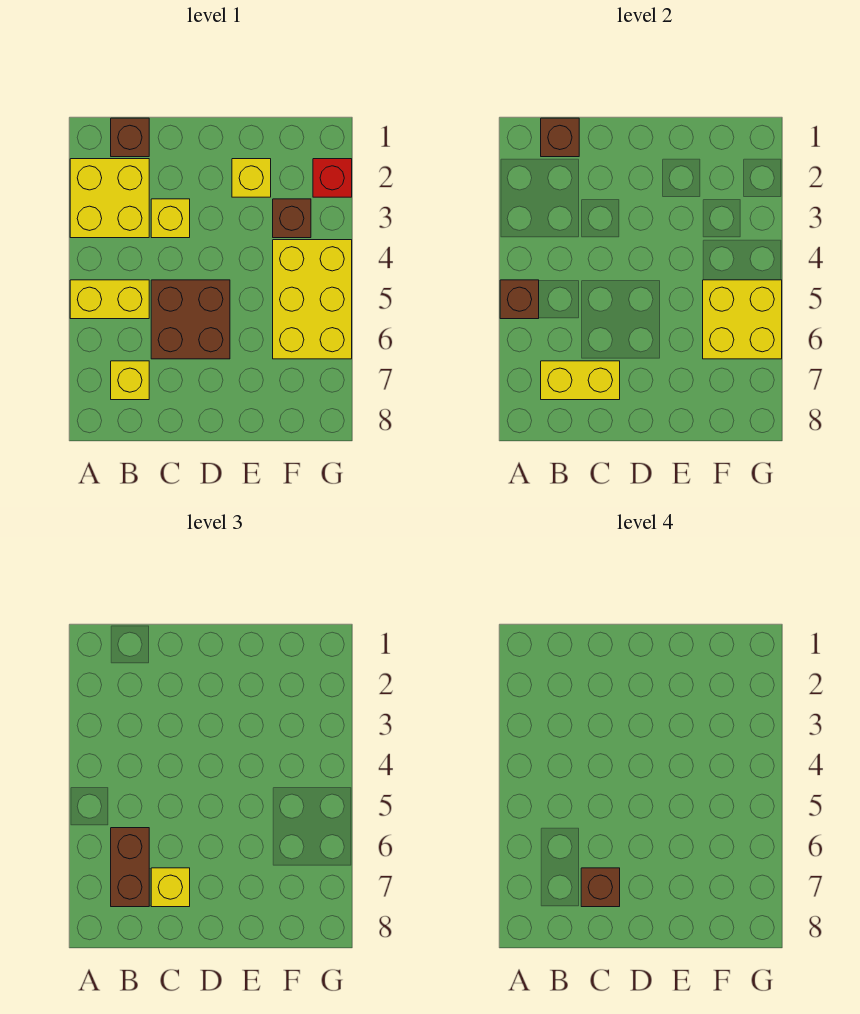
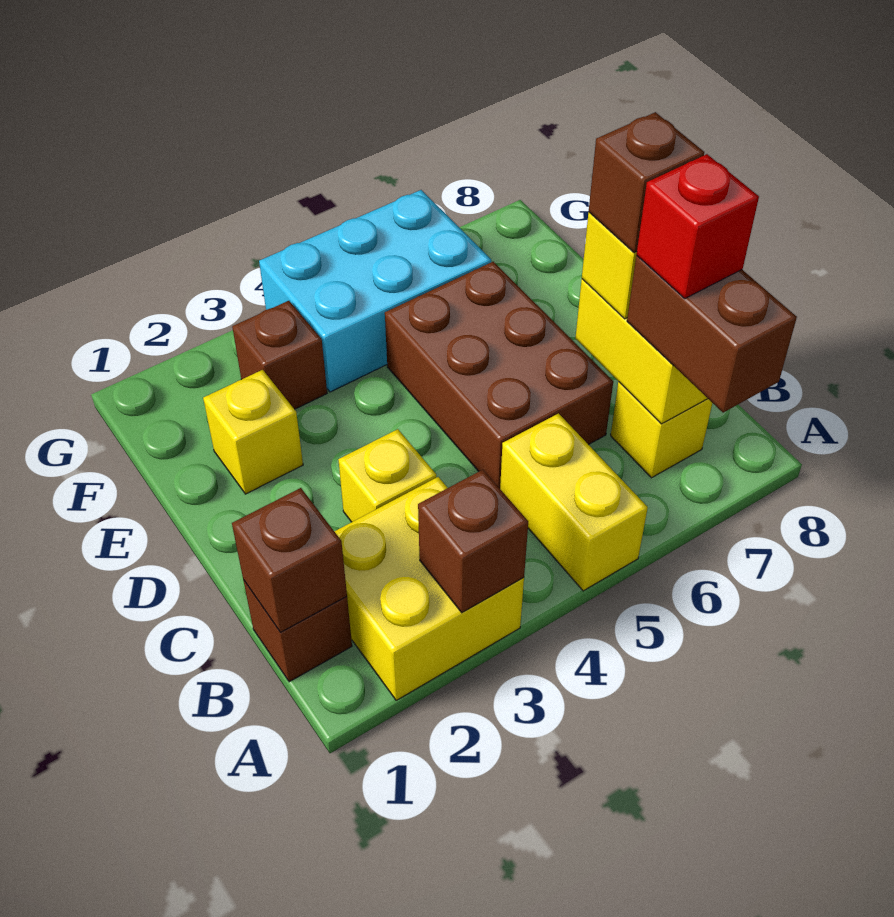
brown 1x1 brick [500,280,539,319] -> brown 1x1 brick moved to [418,470,528,613]
brown 1x2 brick [111,828,149,907] -> brown 1x2 brick turned to [627,256,797,413]
brown 2x2 brick [151,280,230,359] -> brown 2x3 brick [385,262,613,488]
yellow 2x3 brick [273,240,352,359] -> cyan 2x3 brick [259,190,491,392]
yellow 2x2 brick [703,280,782,359] -> none
red 1x1 brick [313,159,352,197] -> red 1x1 brick moved to [636,154,759,298]

